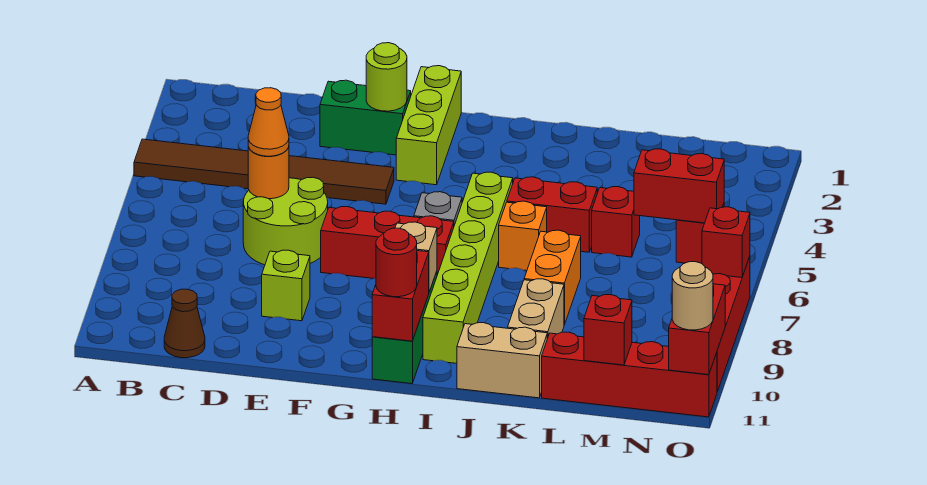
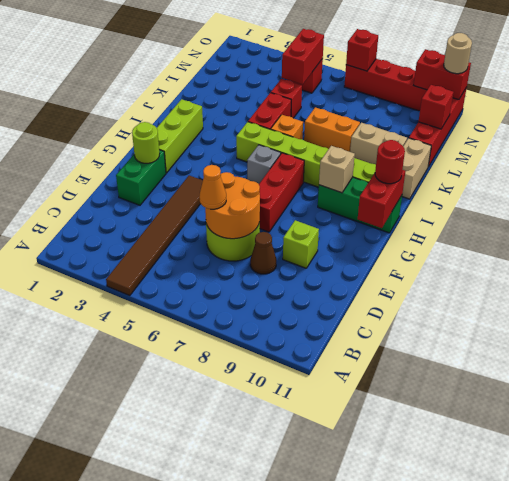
brown 1x1 cone [164,289,205,358] -> brown 1x1 cone moved to [250,232,276,274]
orange 1x1 round brick [248,147,289,199] -> orange 2x2 round brick [205,172,260,239]
lime 1x3 brick [396,66,461,185] -> lime 1x3 brick turned to [157,99,203,173]
red 1x2 brick [372,251,429,341] -> red 1x2 brick turned to [358,170,405,228]

